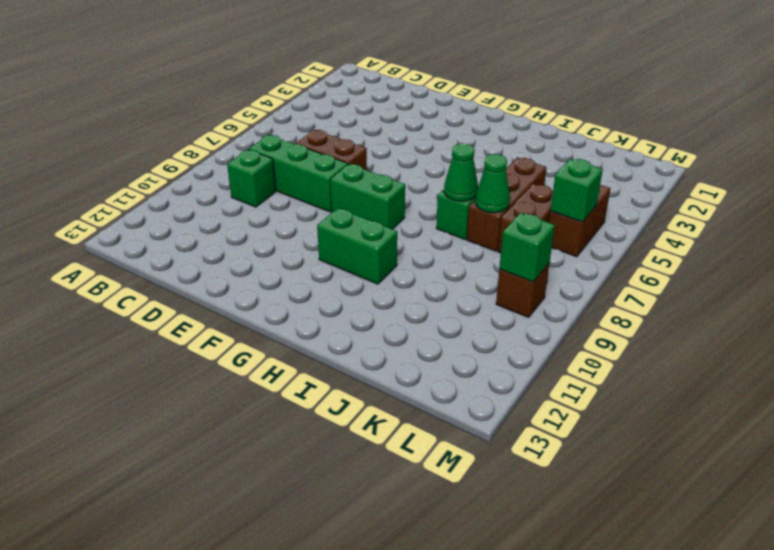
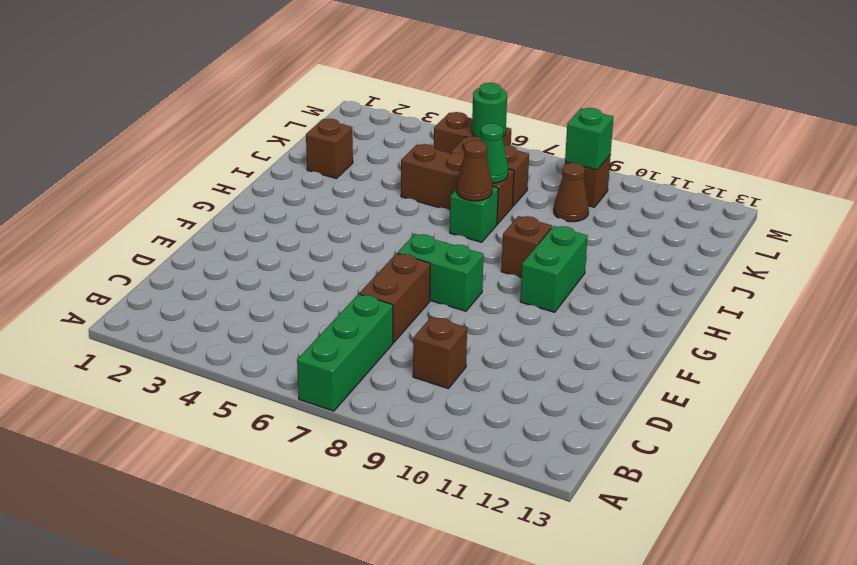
green 1x3 brick [249,135,348,212] -> green 1x3 brick moved to [297,294,393,411]
green 1x1 brick [227,150,276,207] -> brown 1x1 brick [413,317,467,389]
green 1x2 brick [330,164,405,229] -> green 1x2 brick turned to [398,234,484,311]
none -> brown 1x1 brick [501,216,552,278]
green 1x1 cone [444,143,478,201] -> brown 1x1 cone [457,140,492,201]
none -> brown 1x1 brick [306,119,353,179]
none -> brown 1x1 cone [554,163,589,222]
green 1x1 brick [550,159,603,222] -> green 1x1 round brick [472,83,507,138]

